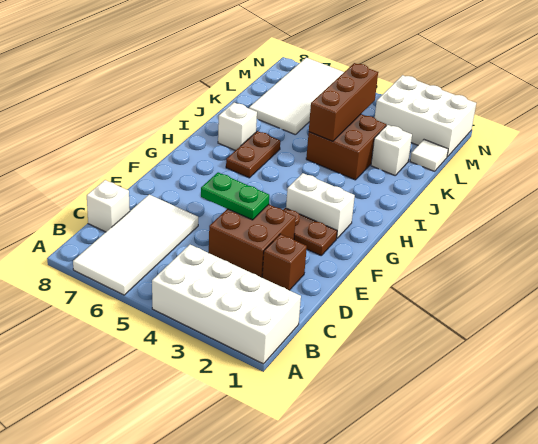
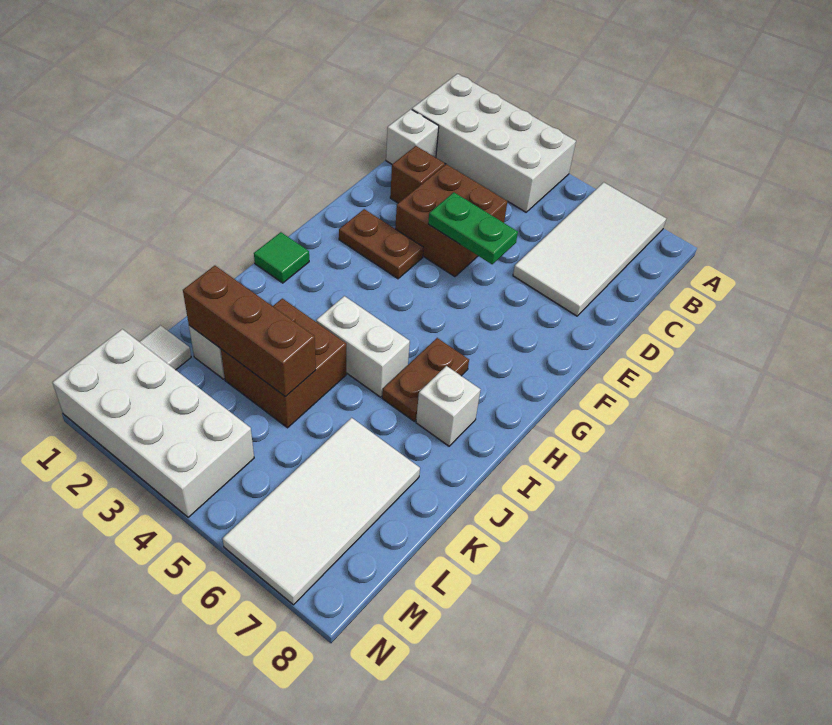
white 1x1 brick [87,180,130,232] -> white 1x1 brick moved to [386,109,439,164]
white 1x2 brick [286,173,355,238] -> white 1x2 brick moved to [316,296,410,397]
none -> green 1x1 tile [254,232,309,283]
brown 1x3 brick [309,63,378,141] -> brown 1x3 brick turned to [183,266,316,396]
white 2x3 brick [375,75,476,157] -> white 2x4 brick [52,329,254,517]

